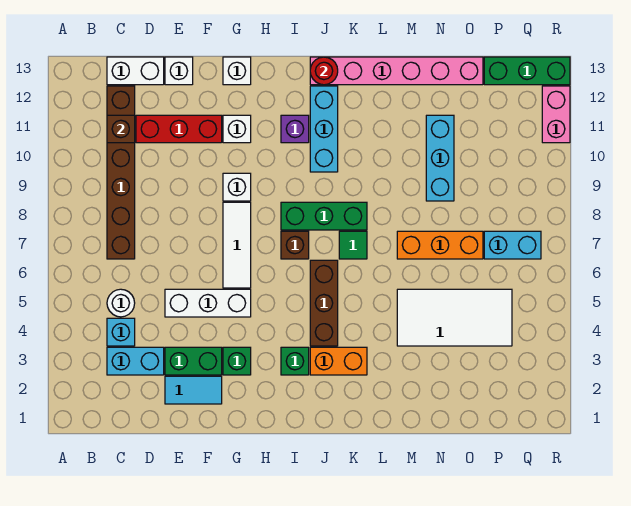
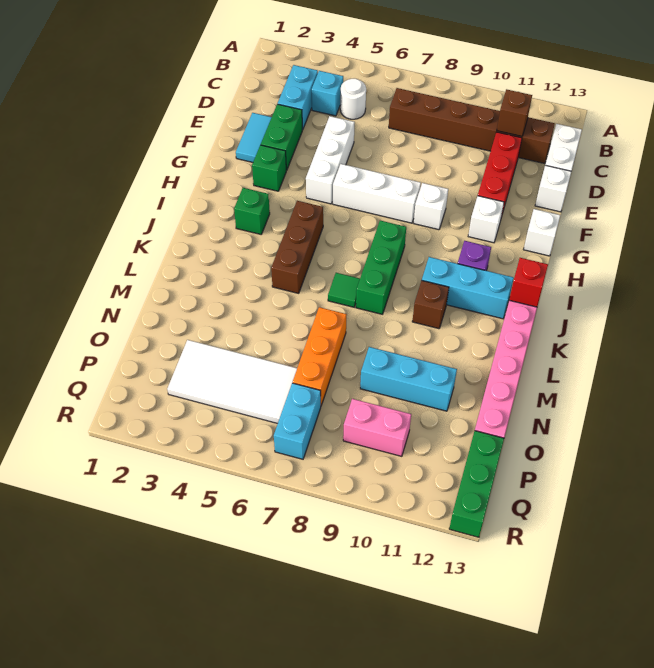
white 1x3 tile [223,202,251,288] -> white 1x3 brick [333,164,421,223]
brown 1x1 brick [281,231,309,259] -> brown 1x1 brick moved to [412,280,449,329]
orange 1x2 brick [310,347,367,375] -> none
brown 1x3 brick [310,260,338,346] -> brown 1x3 brick turned to [271,201,323,293]
red 1x1 round brick [310,57,338,85] -> red 1x1 brick [509,258,548,307]
white 2x4 tile [397,289,512,346] -> white 2x4 tile turned to [167,340,297,423]
pink 1x2 brick [542,86,570,143] -> pink 1x2 brick moved to [343,399,411,456]

